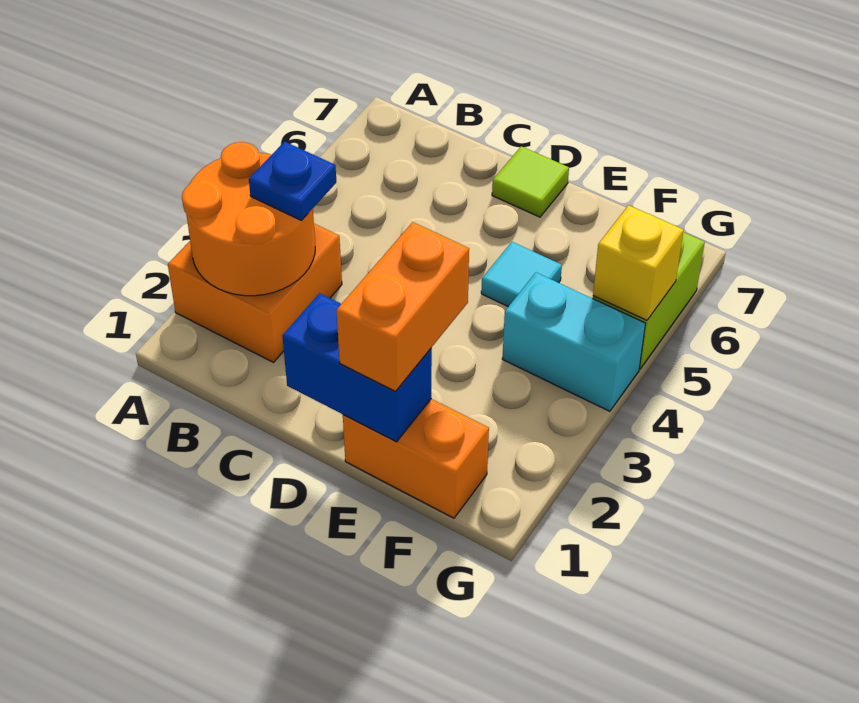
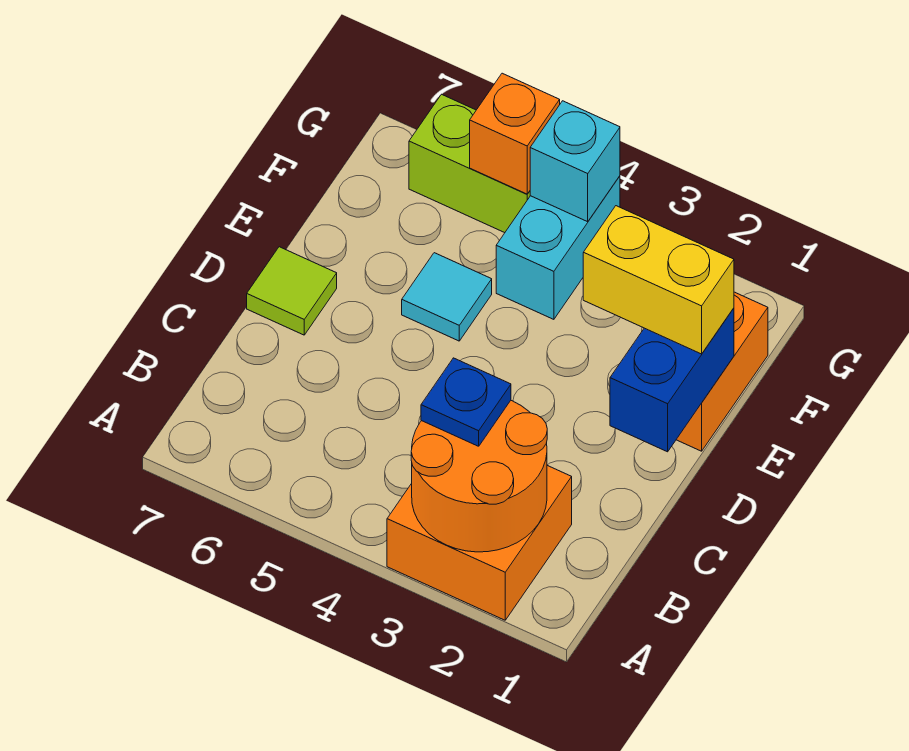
orange 1x2 brick [337,222,469,391] -> yellow 1x2 brick [583,206,734,354]
none -> cyan 1x1 brick [530,101,620,222]
yellow 1x1 brick [593,205,684,320] -> orange 1x1 brick [470,73,560,194]

